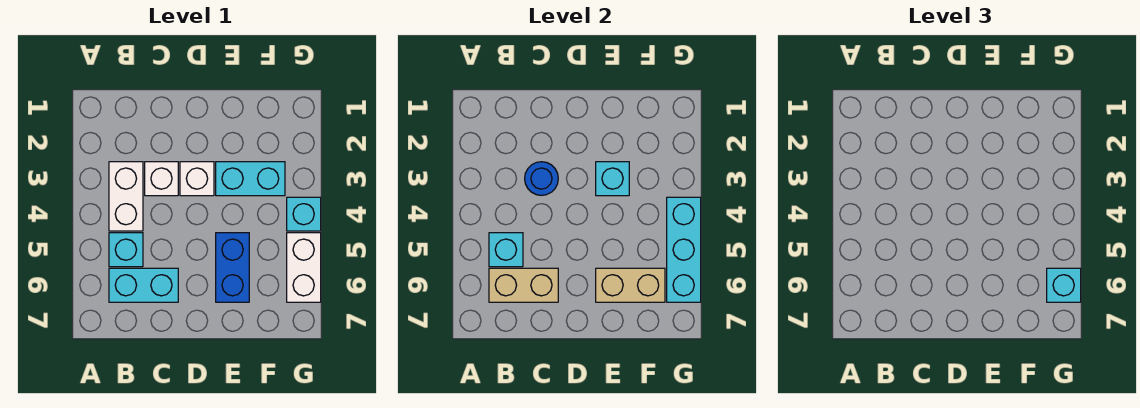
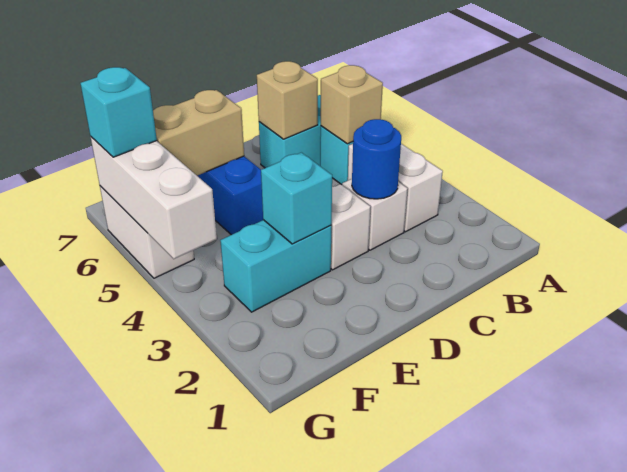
cyan 1x1 brick [489,233,523,267] -> tan 1x1 brick [321,65,383,144]
tan 1x2 brick [489,268,558,302] -> tan 1x1 brick [257,61,318,139]
cyan 1x1 brick [287,197,321,231] -> none
cyan 1x3 brick [667,197,701,302] -> white 1x3 brick [91,137,217,259]

